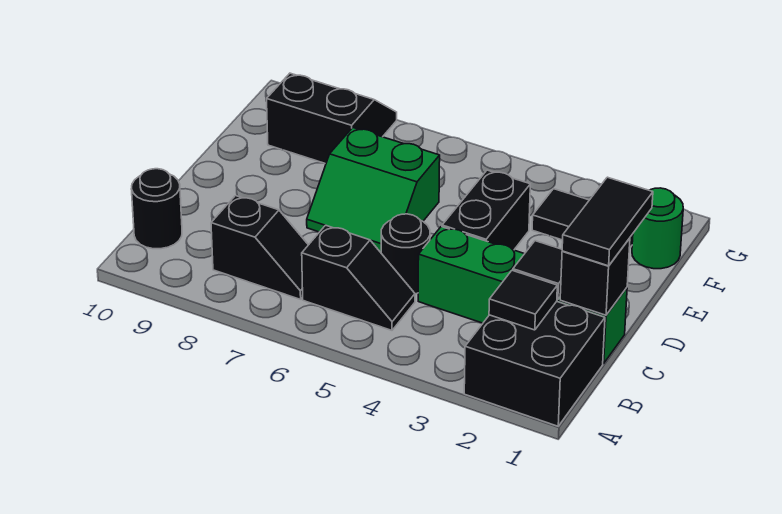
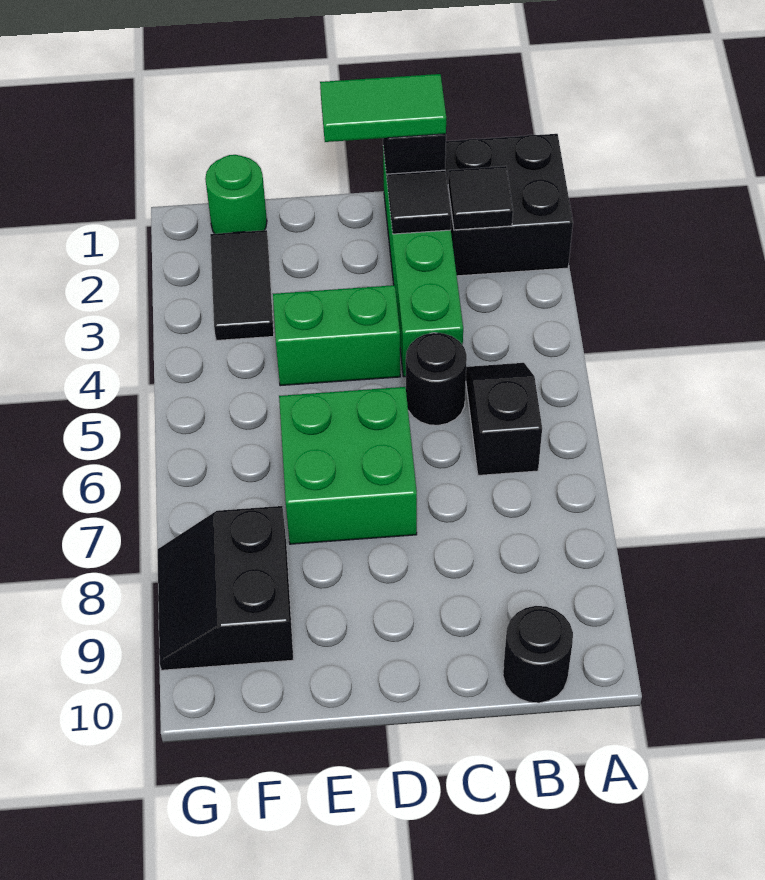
black 1x2 slope [211,196,308,299] -> none
black 1x2 tile [562,177,653,266] -> green 1x2 tile [320,74,446,142]
black 1x2 brick [442,170,530,250] -> green 1x2 brick [273,285,400,386]
green 2x2 slope [307,128,440,252] -> green 2x2 brick [279,387,417,544]

